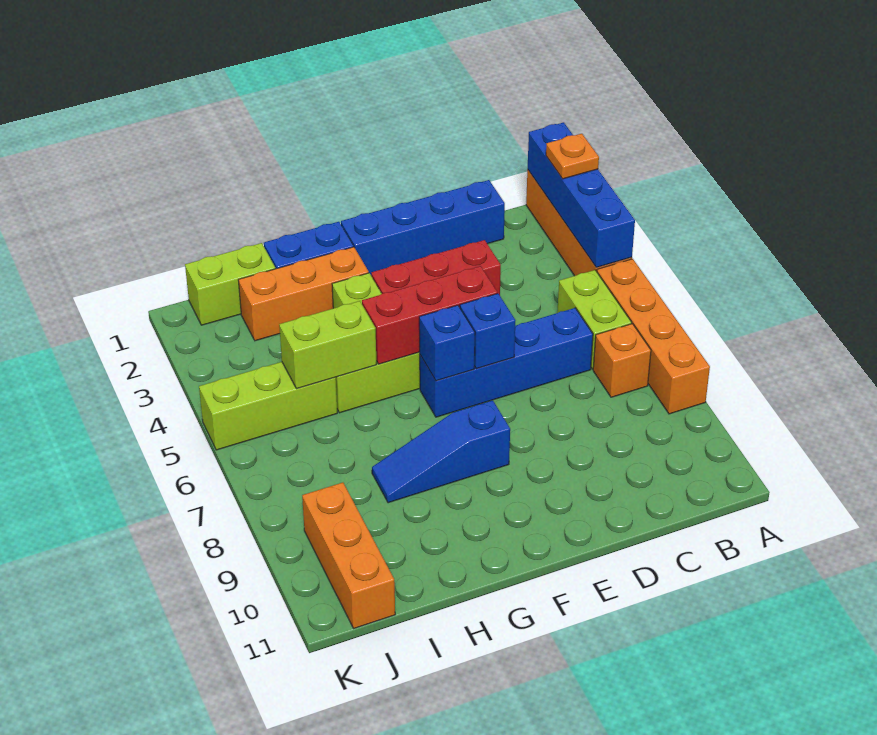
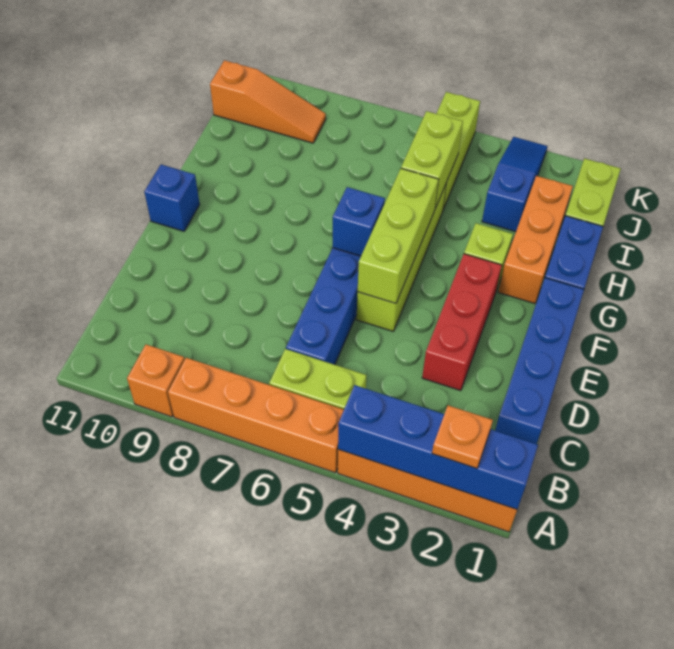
orange 1x1 brick [593,324,651,397] -> orange 1x1 brick moved to [127,345,185,417]
red 1x3 brick [362,266,497,364] -> lime 1x3 brick [358,169,439,303]
blue 1x1 brick [460,293,516,369] -> blue 1x1 brick moved to [144,165,200,231]
blue 1x3 slope [372,400,510,503] -> blue 1x3 slope moved to [482,137,547,232]
orange 1x3 brick [302,483,395,628] -> orange 1x3 slope [210,60,326,143]

